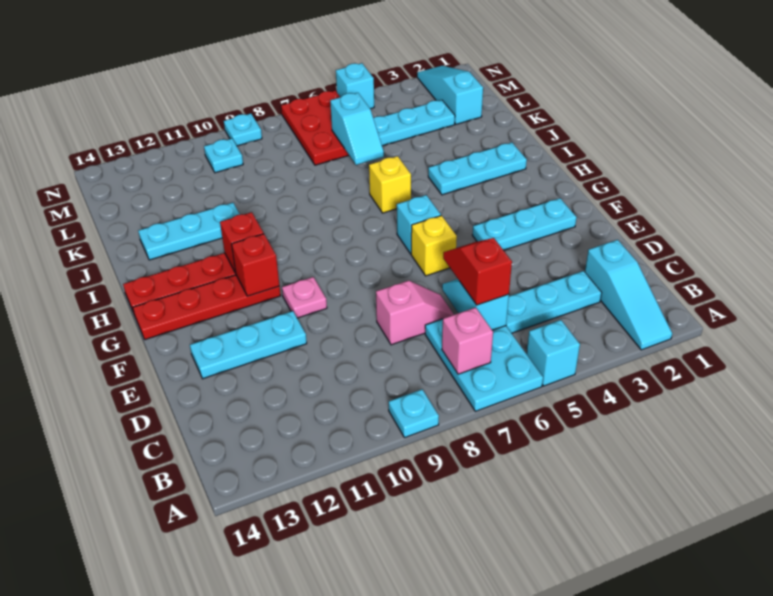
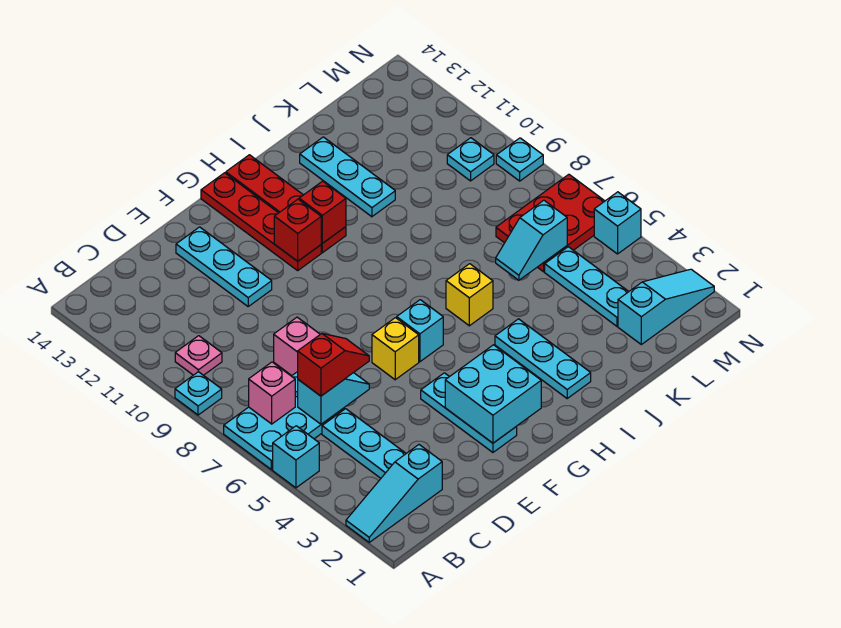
none -> cyan 2x2 brick [445,345,541,443]
pink 1x1 plate [282,277,327,318] -> pink 1x1 plate moved to [175,336,222,375]

